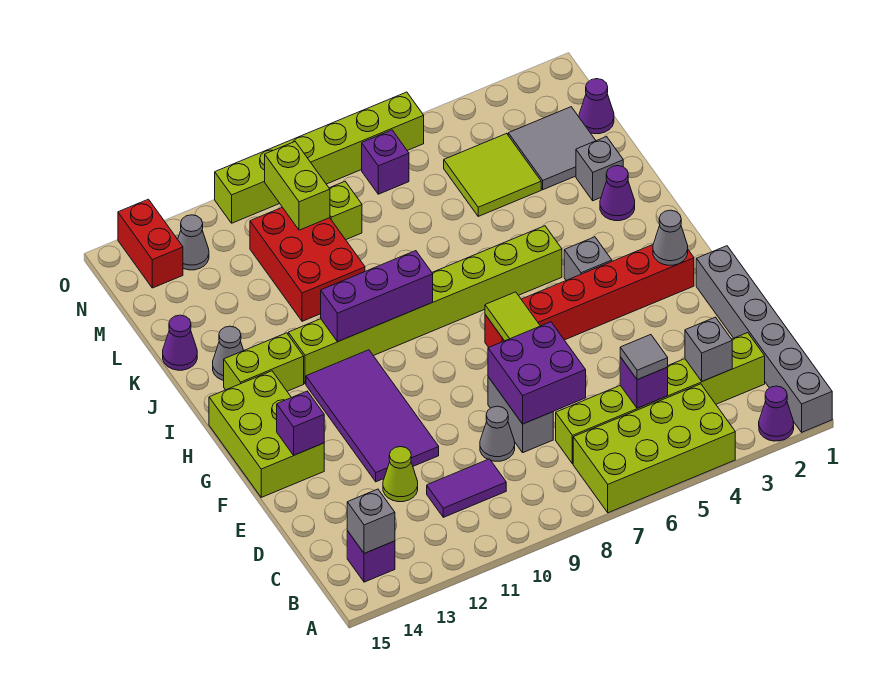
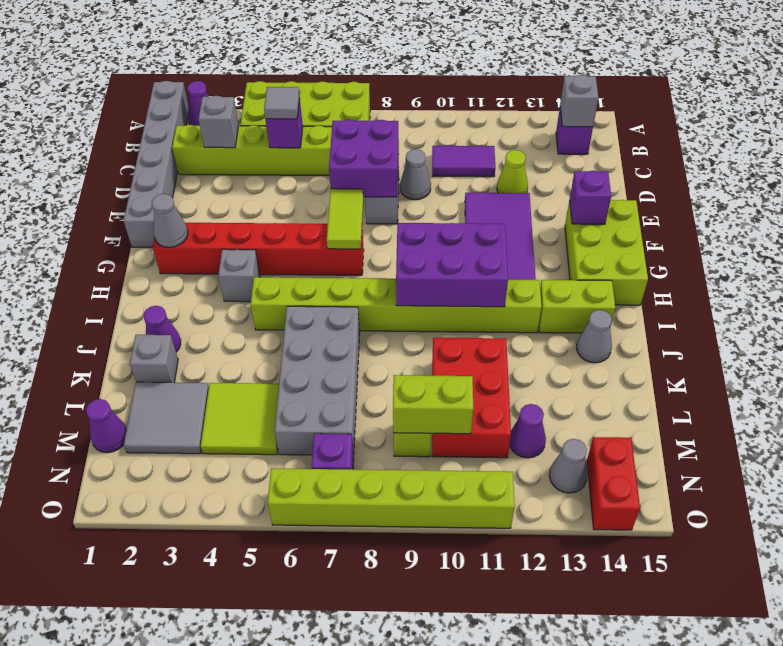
purple 1x3 brick [321,251,433,342] -> purple 2x3 brick [396,223,508,307]
none -> grey 2x4 brick [275,306,360,455]
purple 1x1 cone [163,315,197,370] -> purple 1x1 cone moved to [510,404,546,458]
lime 1x2 brick [265,142,330,230] -> lime 1x2 brick turned to [393,375,473,434]

